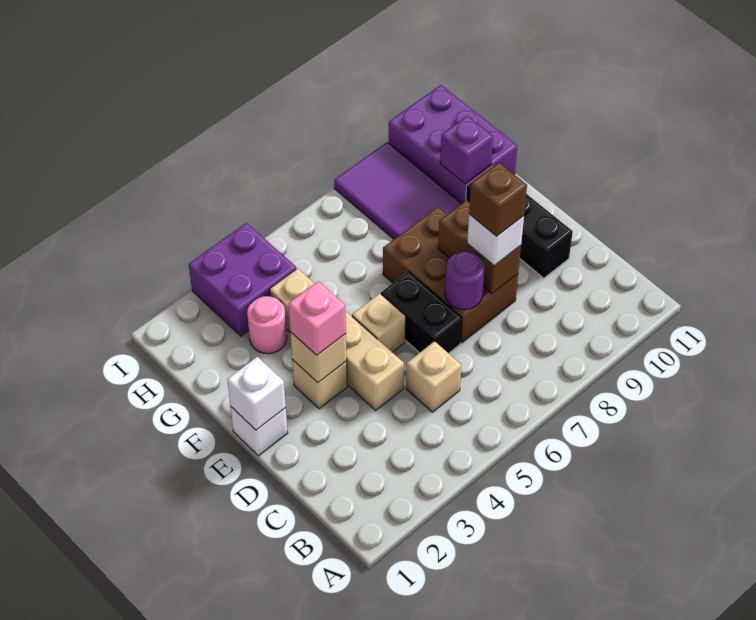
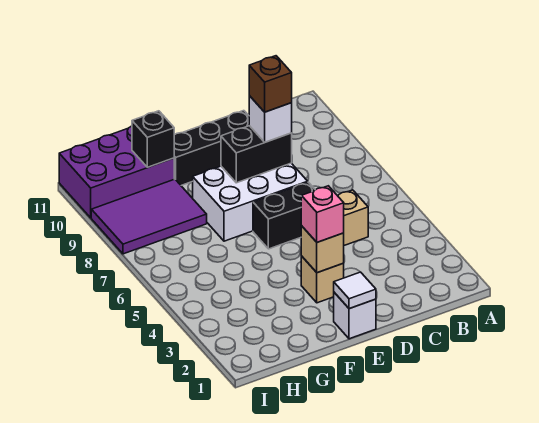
tan 1x4 brick [270,268,404,410] -> none
brown 2x3 brick [383,207,518,343] -> white 2x3 brick [192,163,308,241]
purple 1x1 round brick [445,251,485,310] -> none
brown 1x2 brick [438,200,521,294] -> black 1x2 brick [221,126,292,183]
white 1x1 brick [227,357,286,430] -> white 1x1 tile [334,272,376,309]
tan 1x1 brick [352,293,406,352] -> none
pink 1x1 round brick [247,296,287,354] -> none
purple 1x1 brick [440,116,493,184] -> black 1x1 brick [132,111,174,167]
purple 2x2 brick [189,223,296,336] -> none

